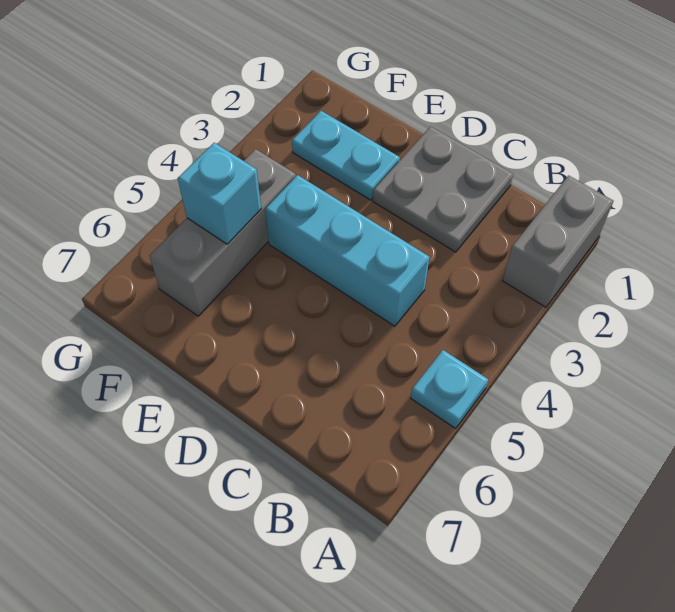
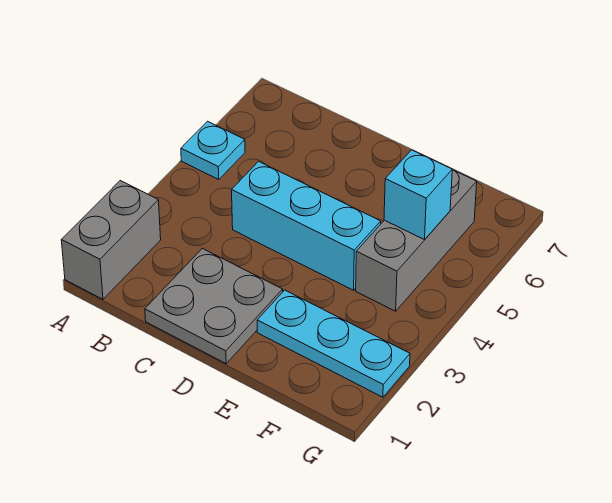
cyan 1x2 plate [292,111,400,200] -> cyan 1x3 plate [257,290,410,397]

